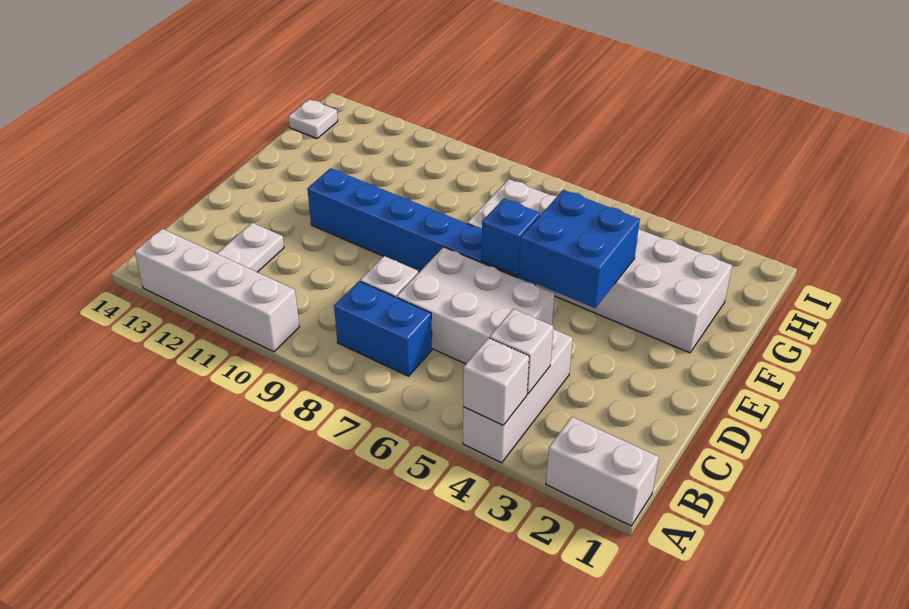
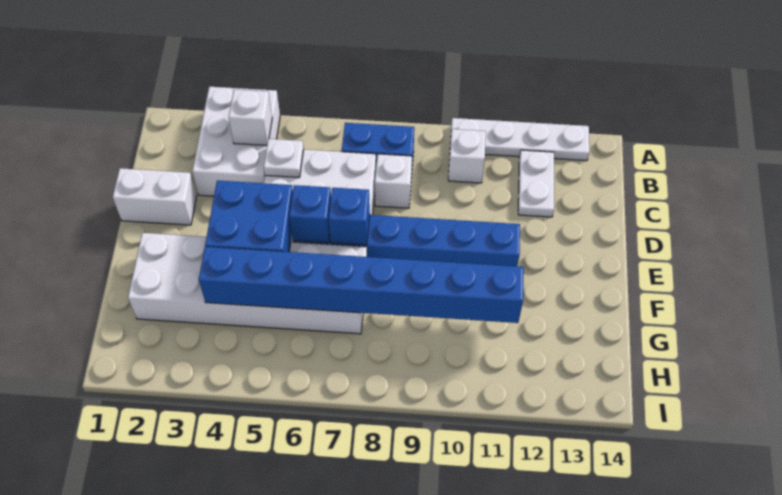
white 1x2 brick [546,417,659,526] -> white 1x2 brick moved to [113,168,197,225]
white 1x3 brick [463,329,573,463] -> white 2x3 brick [192,87,280,196]
white 1x1 brick [463,338,529,425] -> white 1x1 brick moved to [448,129,486,183]
white 1x4 brick [135,229,300,352] -> white 1x4 plate [450,118,589,161]
none -> blue 1x1 brick [329,188,370,245]
none -> blue 1x8 brick [199,247,524,323]
white 1x1 plate [288,99,338,138] -> white 1x1 plate moved to [264,139,304,178]

